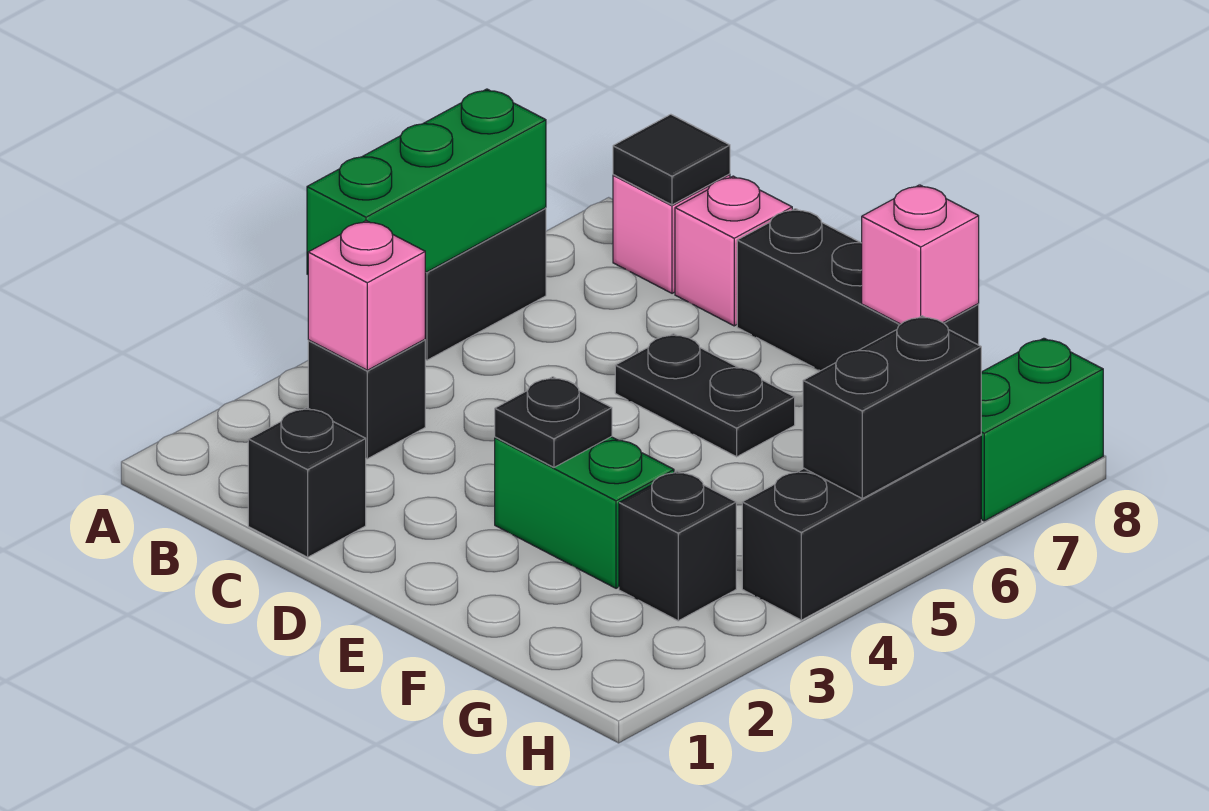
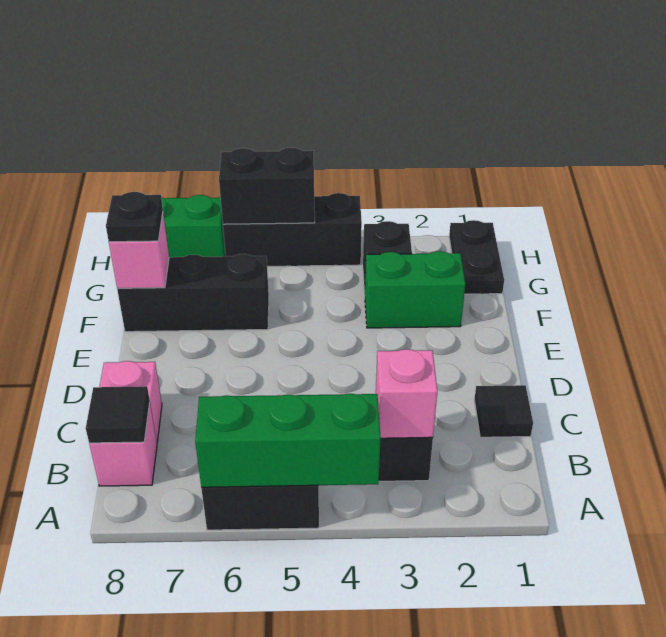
black 1x1 brick [248,408,366,557] -> black 1x1 tile [474,385,533,437]
black 1x2 plate [615,334,795,457] -> black 1x2 plate moved to [449,220,504,294]
black 1x3 brick [737,209,979,371] -> black 1x3 brick turned to [117,254,269,332]
green 1x2 brick [495,437,674,588] -> green 1x2 brick turned to [365,251,465,328]
black 1x1 plate [495,377,612,467] -> black 1x1 plate moved to [106,192,163,242]

